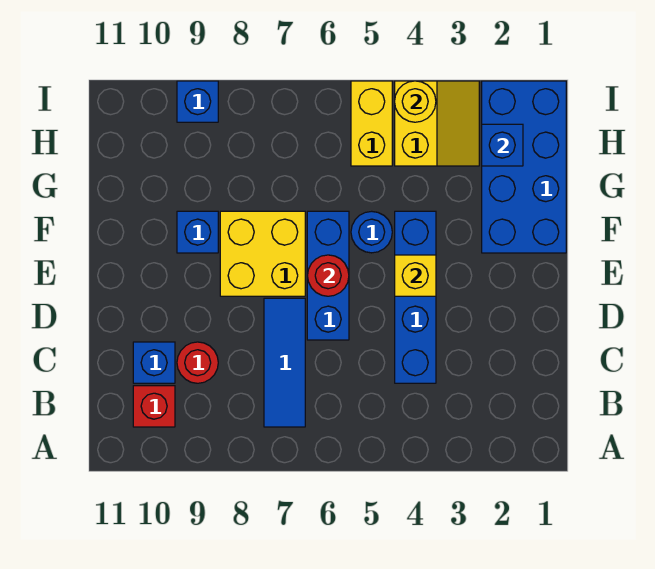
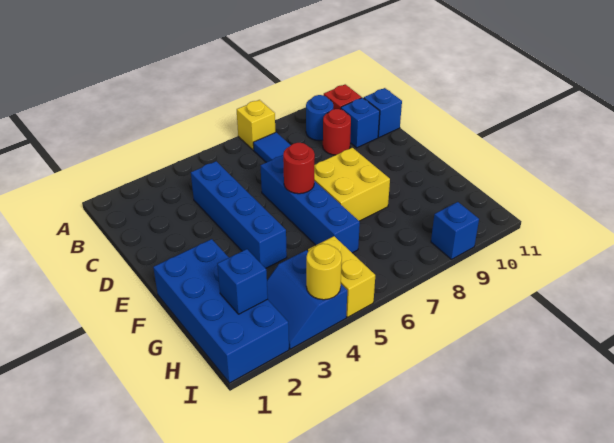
blue 1x3 brick [307,211,349,340] -> blue 1x4 brick [261,155,360,253]
yellow 1x1 brick [395,255,436,296] -> yellow 1x1 brick moved to [237,100,275,150]
blue 1x1 round brick [351,211,392,253] -> blue 1x1 round brick moved to [306,95,333,141]
blue 1x1 brick [177,211,218,253] -> blue 1x1 brick moved to [364,88,402,137]
yellow 2x2 slope [395,81,479,166] -> blue 2x2 slope [267,250,347,349]

